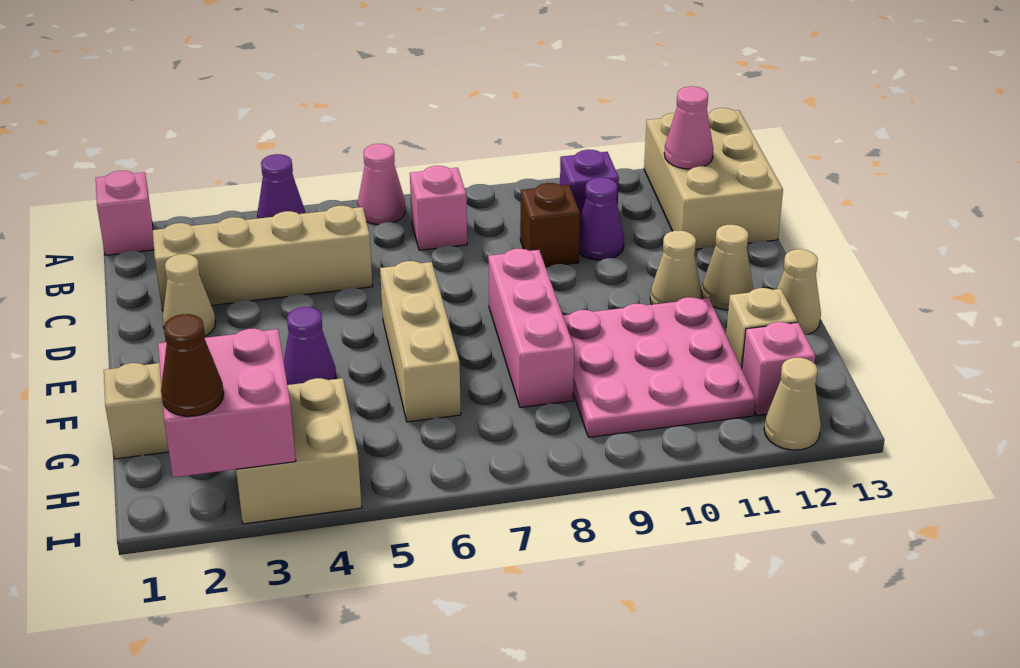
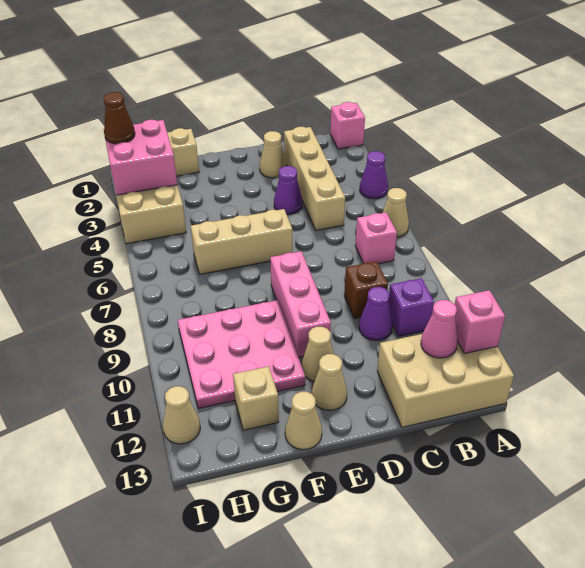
pink 1x1 cone [358,144,405,225] -> tan 1x1 cone [383,188,409,237]
pink 1x3 brick [488,249,574,408] -> pink 1x3 brick turned to [270,251,331,357]
purple 1x1 cone [284,307,336,385] -> purple 1x1 cone moved to [274,166,303,214]
pink 1x1 brick [742,322,816,416] -> pink 1x1 brick moved to [455,290,505,354]

